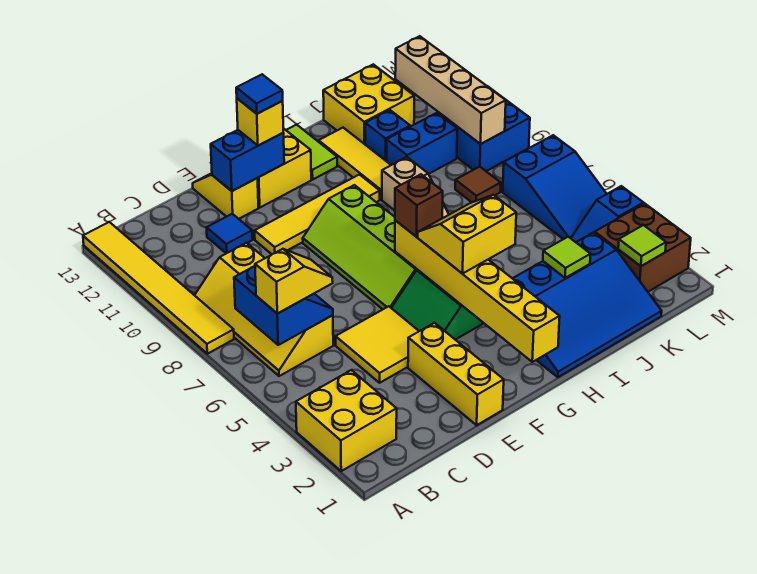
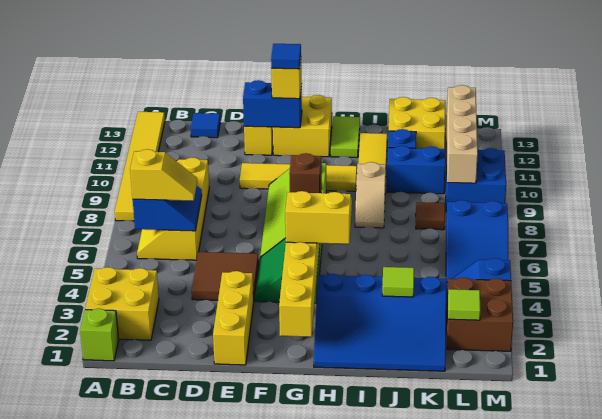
none -> lime 1x1 brick [80,309,119,361]
yellow 2x2 tile [336,306,419,383] -> brown 2x2 tile [192,252,259,300]
blue 1x1 tile [207,214,253,253] -> blue 1x1 tile moved to [191,113,220,138]

